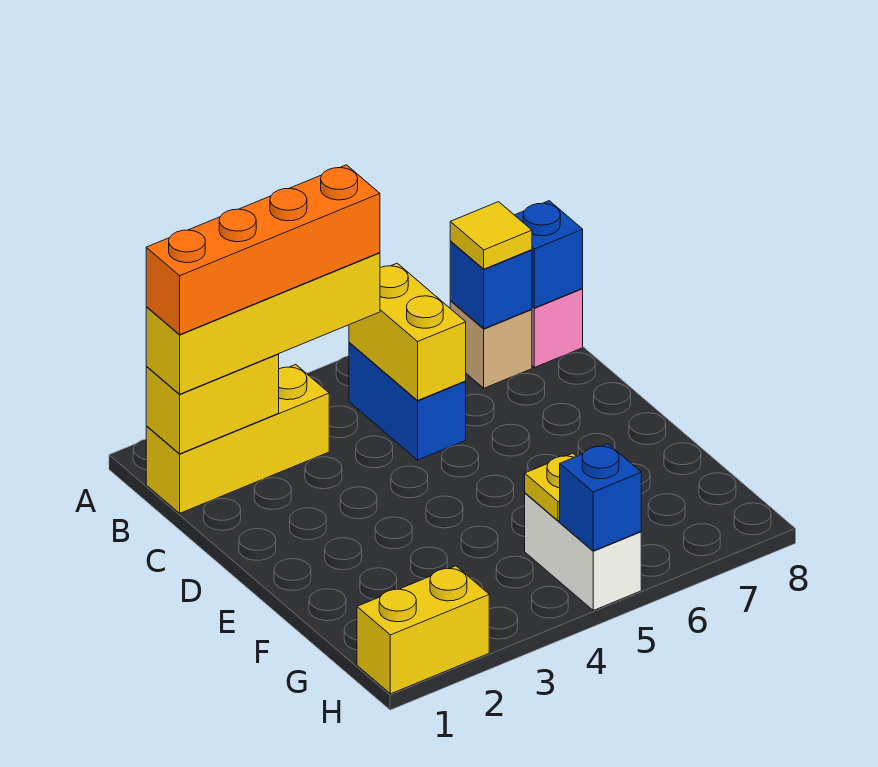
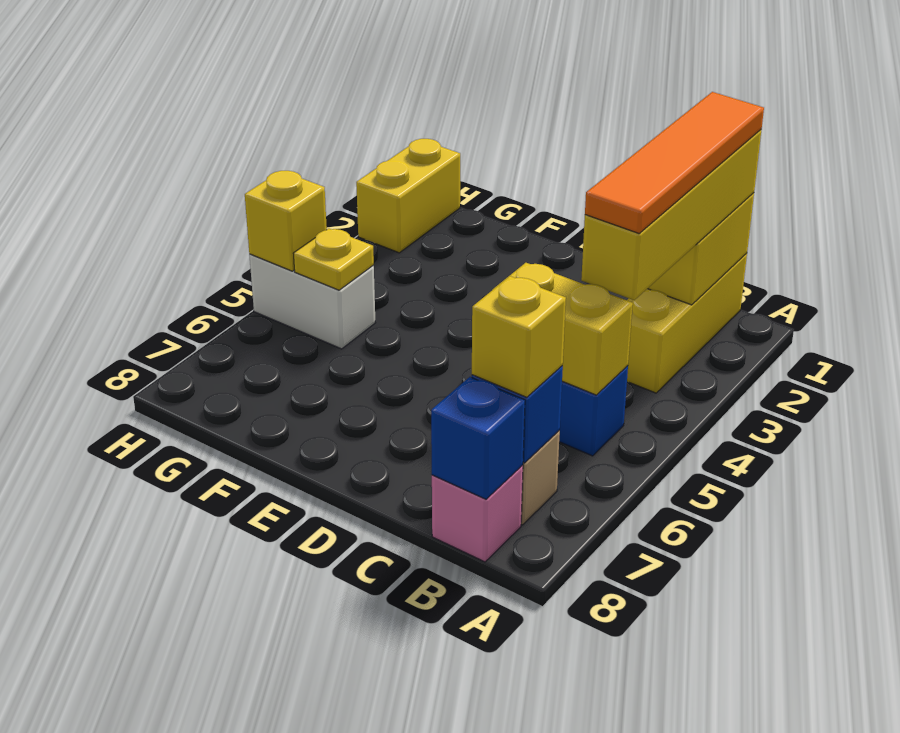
orange 1x4 brick [146,165,380,334] -> orange 1x4 tile [585,92,764,233]
yellow 1x1 tile [450,202,532,269] -> yellow 1x1 brick [472,276,566,397]
blue 1x1 brick [560,444,641,551] -> yellow 1x1 brick [245,171,327,271]

